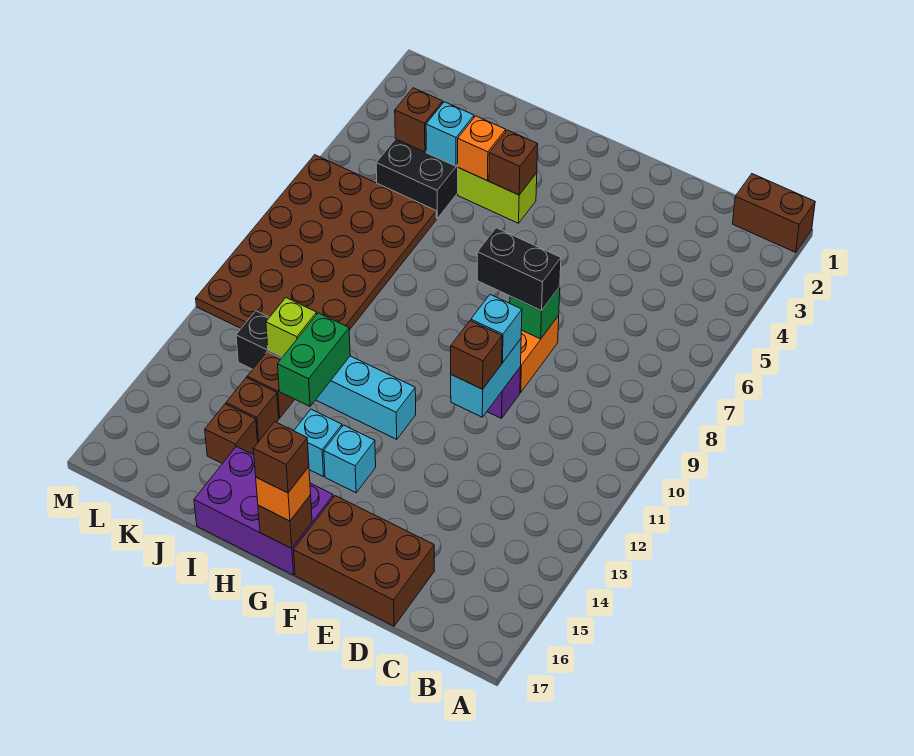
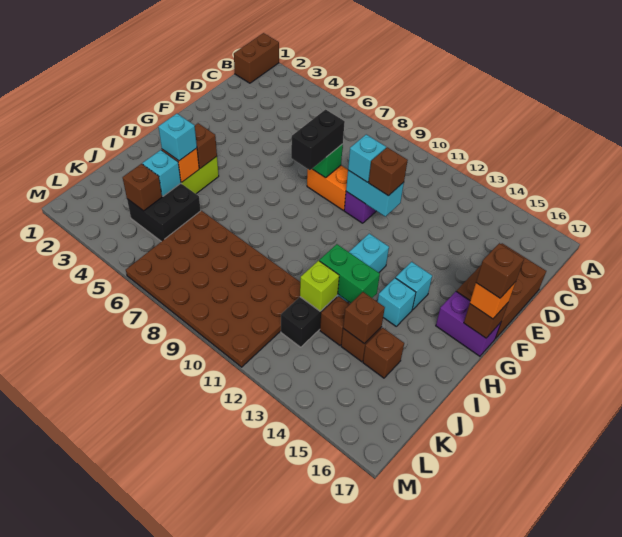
purple 2x3 brick [194,447,333,575] -> purple 1x2 brick [436,291,501,356]
none -> cyan 1x1 brick [158,114,197,161]
none -> brown 1x1 brick [343,292,385,344]

